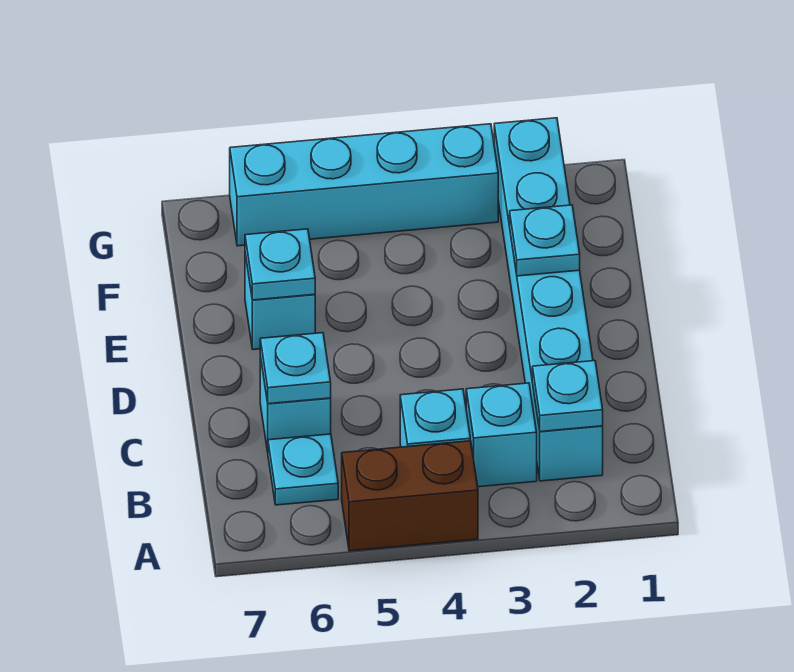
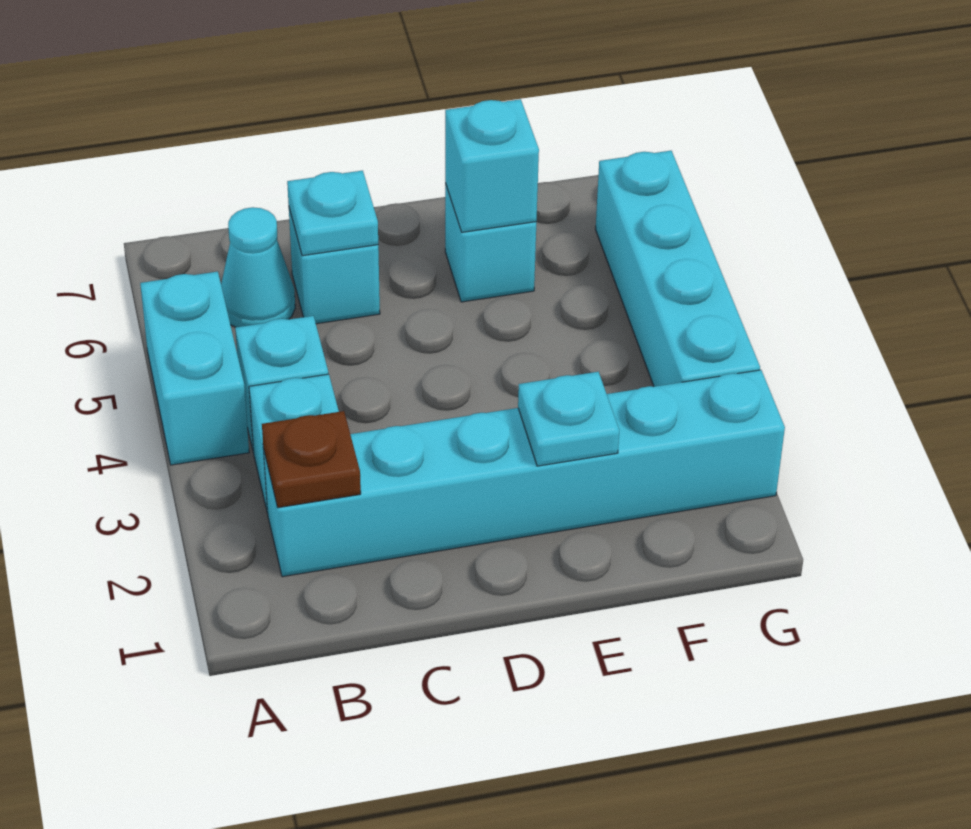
brown 1x2 brick [342,441,478,551] -> cyan 1x2 brick [140,272,249,465]
cyan 1x1 plate [532,361,603,432] -> brown 1x1 plate [262,411,361,508]
cyan 1x1 plate [268,434,338,505] -> cyan 1x1 cone [221,207,295,327]
cyan 1x1 plate [245,229,315,300] -> cyan 1x1 brick [445,99,539,232]

